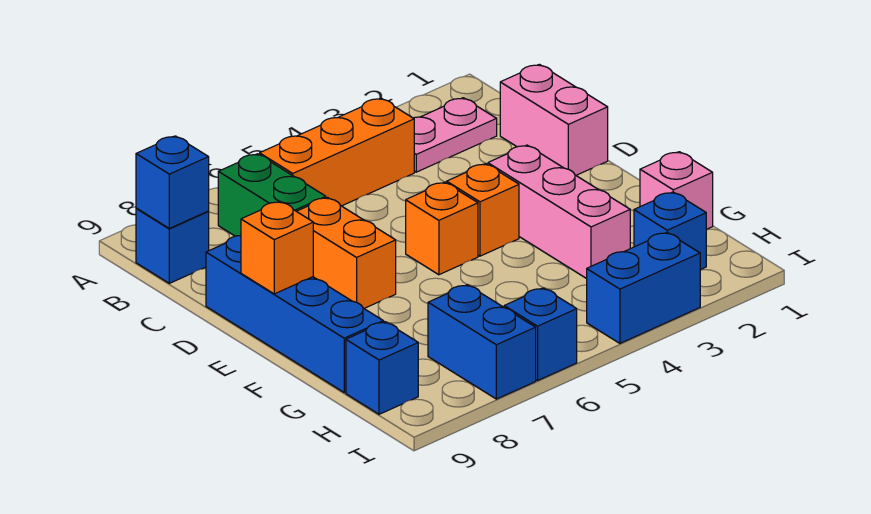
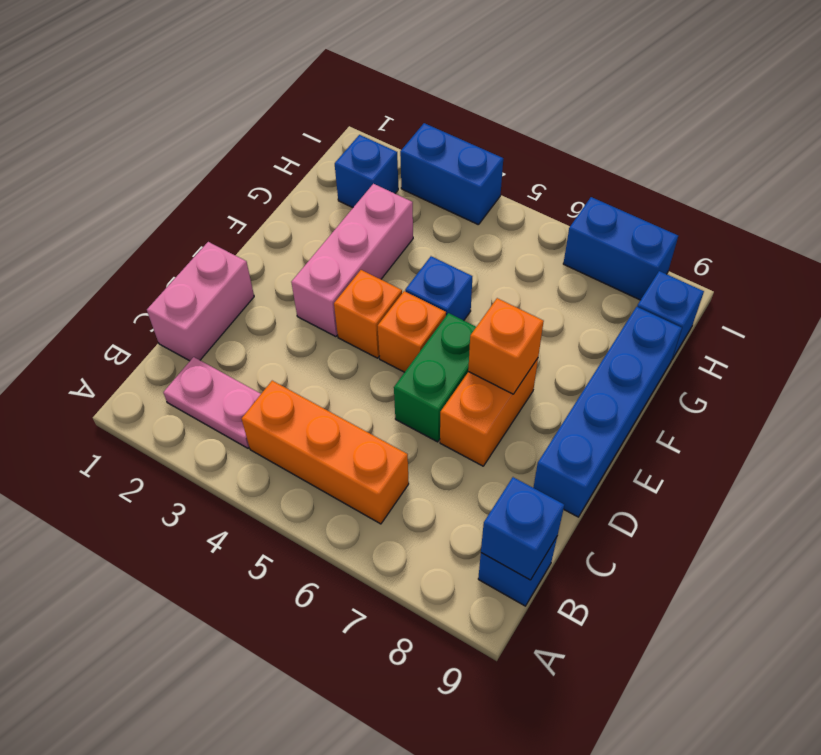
green 1x2 brick [218,154,326,236] -> green 1x2 brick moved to [394,313,476,442]
orange 1x1 brick [241,201,313,294] -> orange 1x1 brick moved to [468,298,544,394]
pink 1x1 brick [640,152,713,229] -> none
blue 1x2 brick [428,285,536,399] -> blue 1x2 brick turned to [563,197,678,300]
blue 1x1 brick [504,288,577,380] -> blue 1x1 brick moved to [405,256,472,320]

